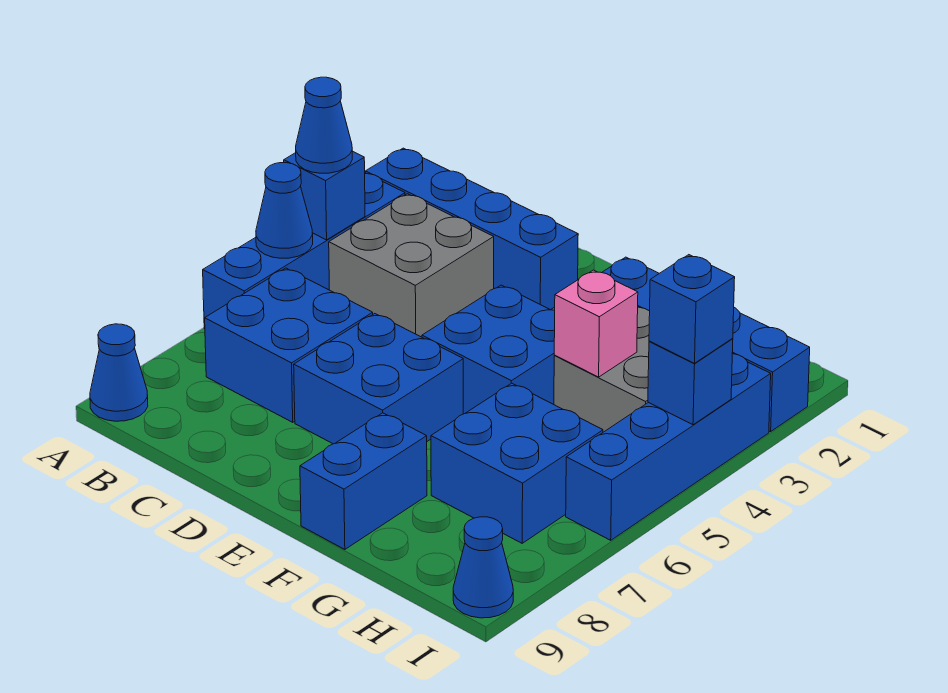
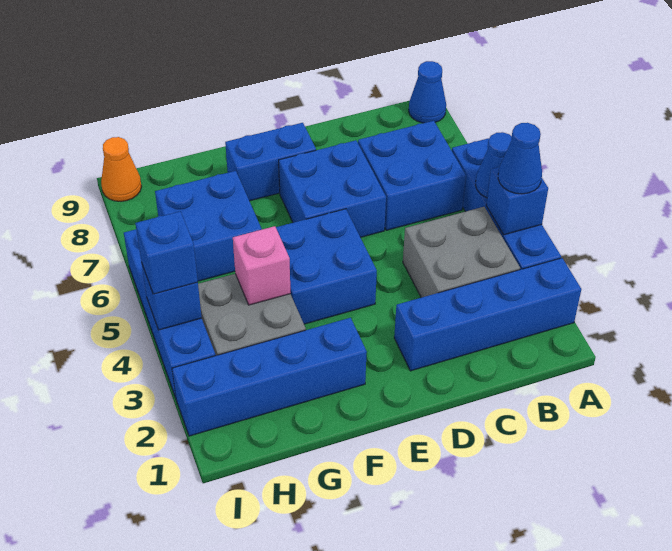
blue 1x2 brick [300,413,427,549] -> blue 1x2 brick turned to [225,123,316,201]
blue 1x1 cone [453,517,513,618] -> orange 1x1 cone [101,137,142,201]

